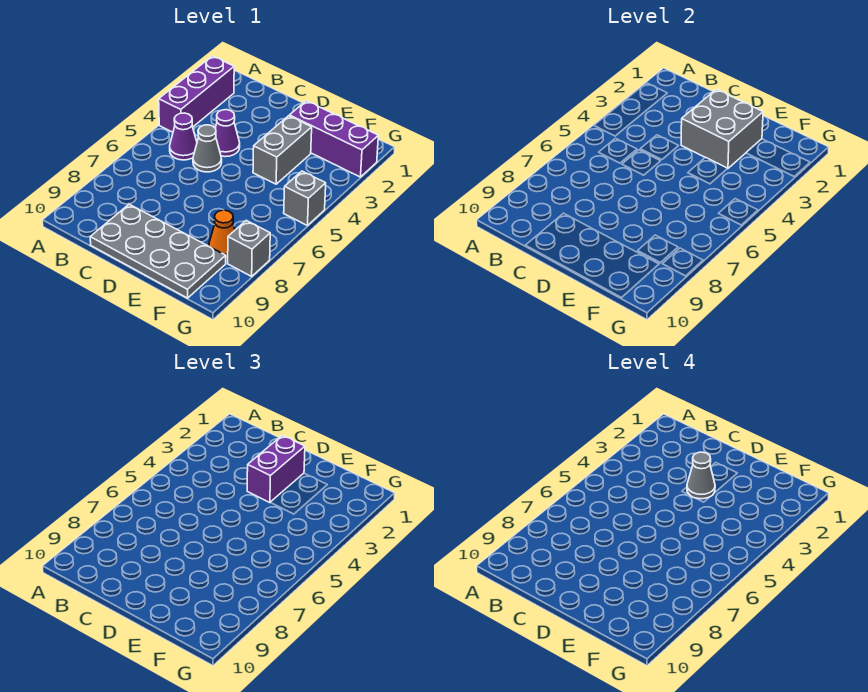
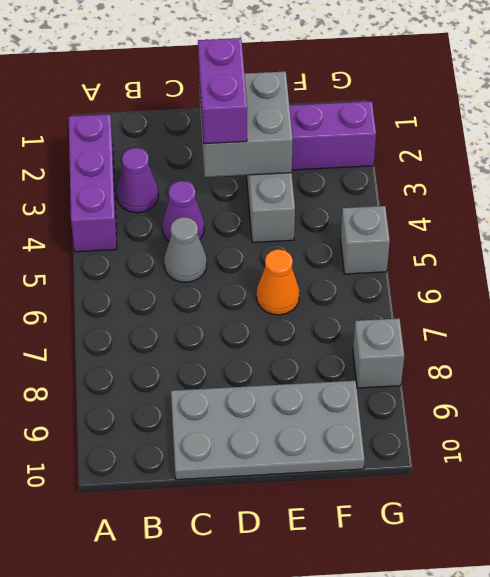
purple 1x1 cone [170,113,197,160] -> purple 1x1 cone moved to [117,148,158,213]
grey 1x1 cone [687,452,715,499] -> none
orange 1x1 cone [209,210,235,259] -> orange 1x1 cone moved to [257,249,300,315]

